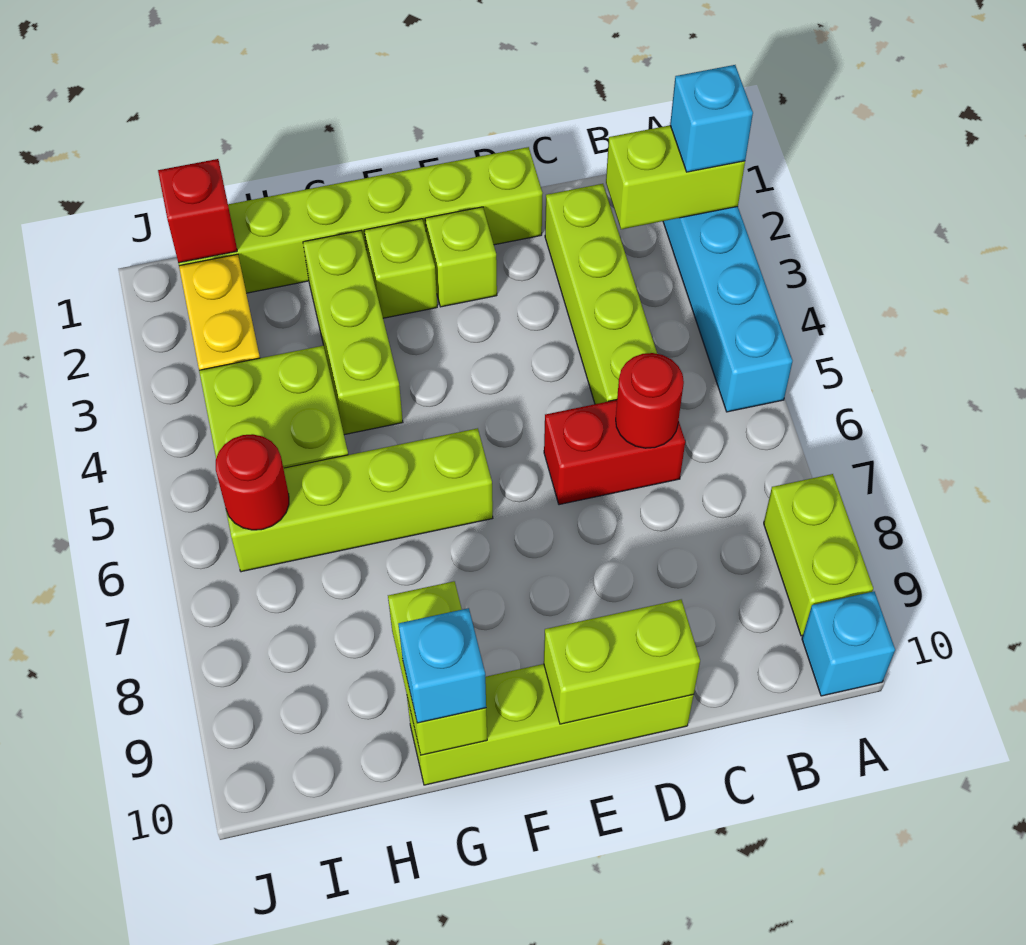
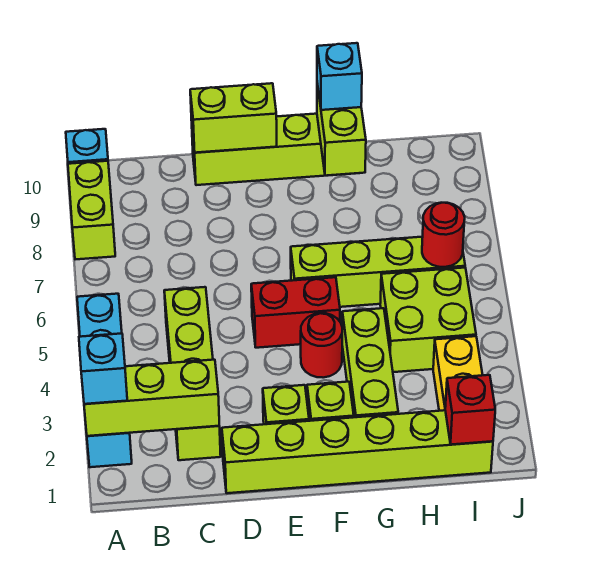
lime 1x2 brick [606,125,745,229] -> lime 1x3 brick [84,360,219,436]
red 1x2 brick [544,400,685,505] -> red 1x2 brick moved to [251,277,340,348]
red 1x1 round brick [616,353,684,448] -> red 1x1 round brick moved to [301,313,342,378]

